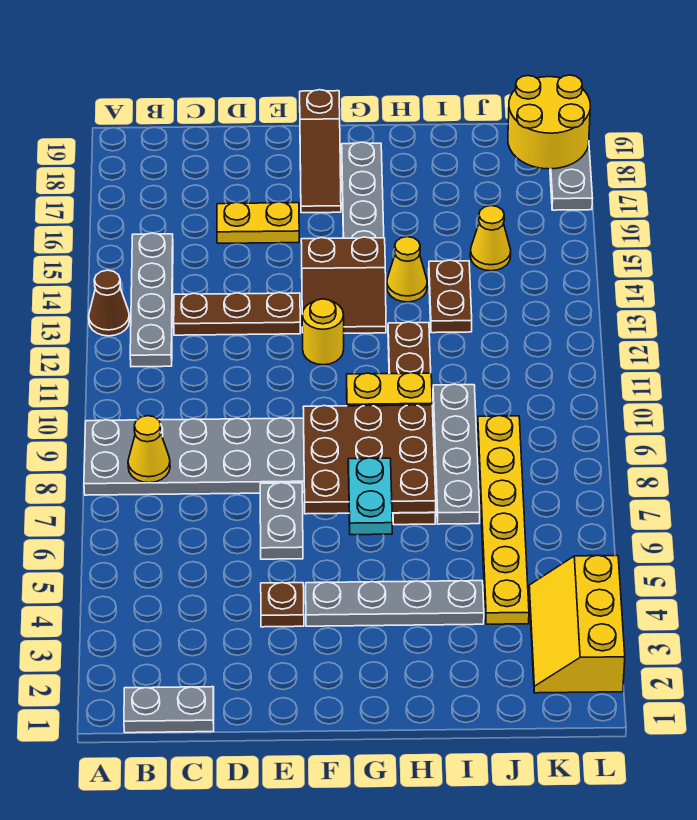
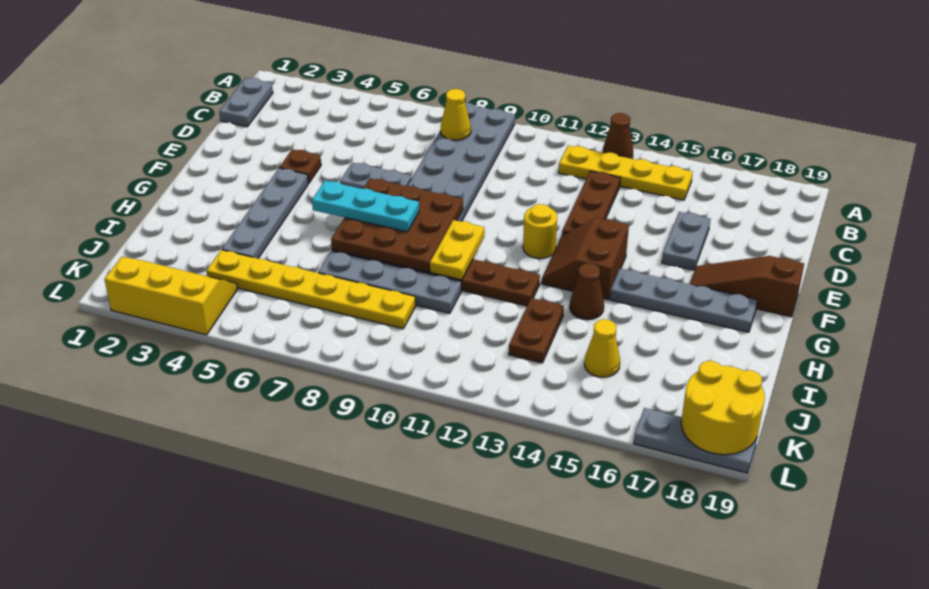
grey 1x4 plate [130,233,173,367] -> yellow 1x4 plate [559,145,693,200]
yellow 1x2 plate [217,202,299,243] -> grey 1x2 plate [662,212,710,270]
cyan 1x2 plate [348,458,392,535] -> cyan 1x3 plate [312,181,419,232]
yellow 1x1 cone [387,237,427,302] -> brown 1x1 cone [570,263,604,320]
brown 1x2 plate [429,260,472,333] -> brown 1x2 plate turned to [509,298,564,363]

